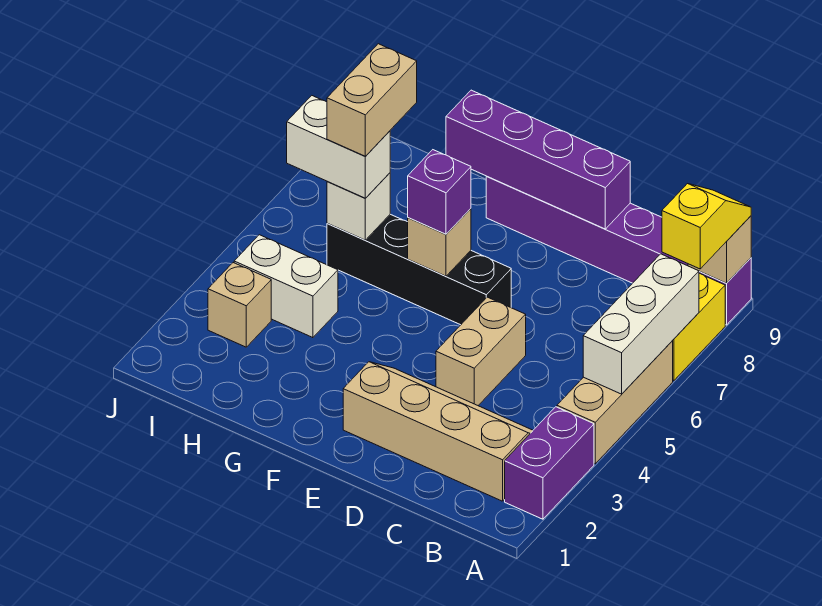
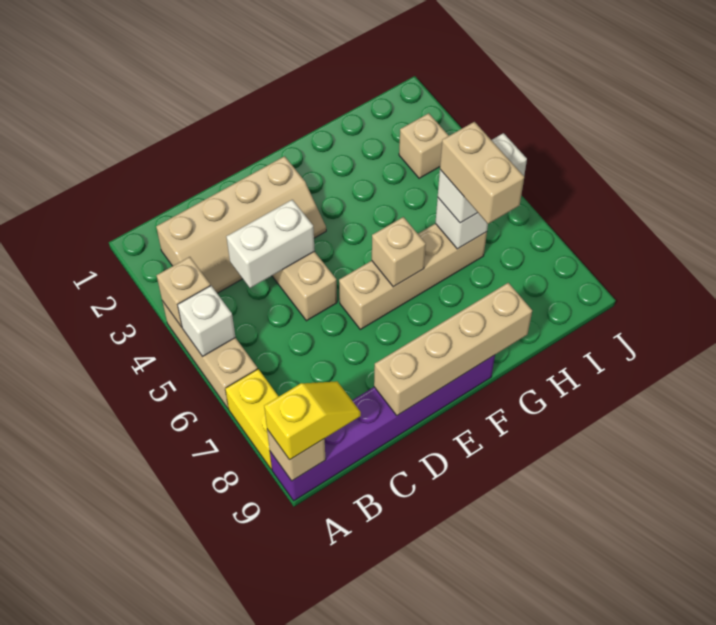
purple 1x2 brick [505,407,594,519] -> none
none -> tan 1x1 brick [156,257,210,327]
white 1x3 brick [583,254,699,394] -> white 1x1 brick [178,286,236,357]
yellow 1x2 slope [662,184,751,269] -> yellow 1x2 slope turned to [264,381,361,460]
purple 1x4 brick [446,90,630,229] -> tan 1x4 brick [374,283,532,415]
black 1x4 brick [327,214,511,325] -> tan 1x4 brick [339,224,487,329]
purple 1x1 brick [408,150,471,234] -> none
white 1x2 brick [234,235,338,338] -> white 1x2 brick moved to [226,200,315,288]

